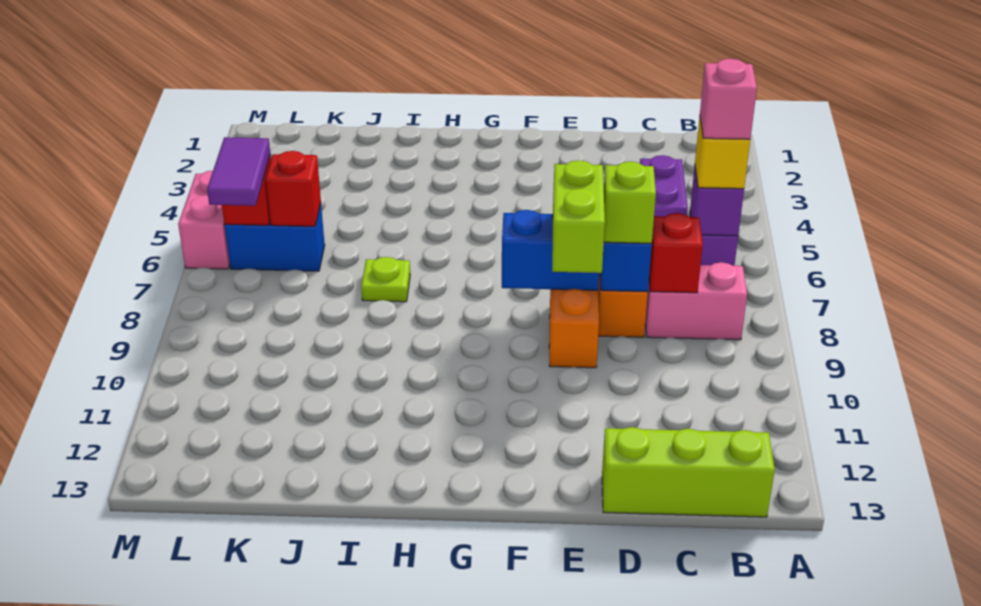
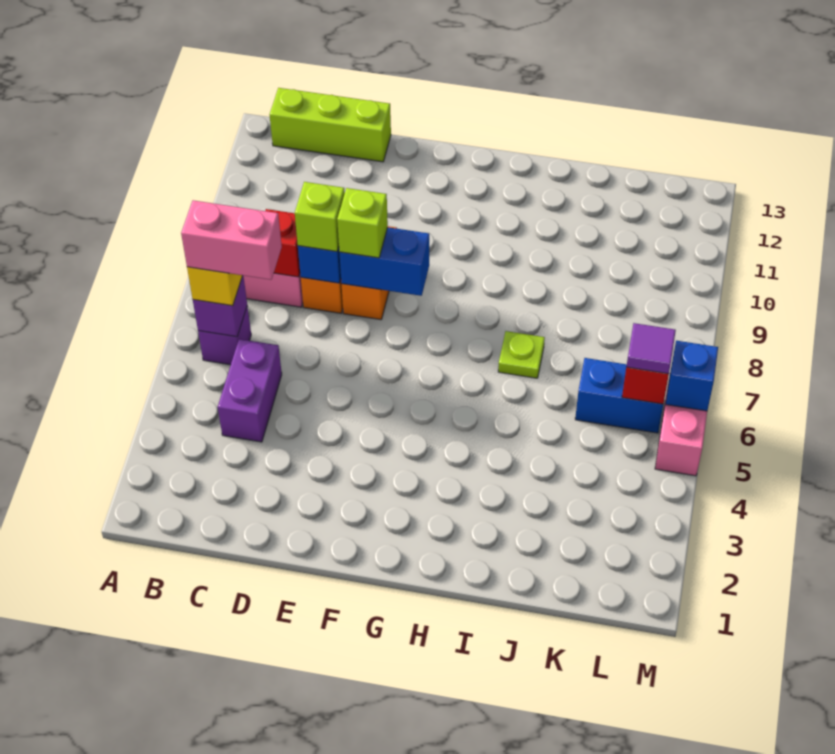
pink 1x1 brick [700,59,757,139] -> pink 1x2 brick [181,200,282,280]
lime 1x2 brick [552,160,605,273] -> lime 1x1 brick [337,188,388,258]
red 1x1 brick [266,151,321,226] -> none
purple 1x2 tile [207,137,270,206] -> purple 1x1 tile [626,323,676,374]
none -> blue 1x1 brick [666,341,718,411]

